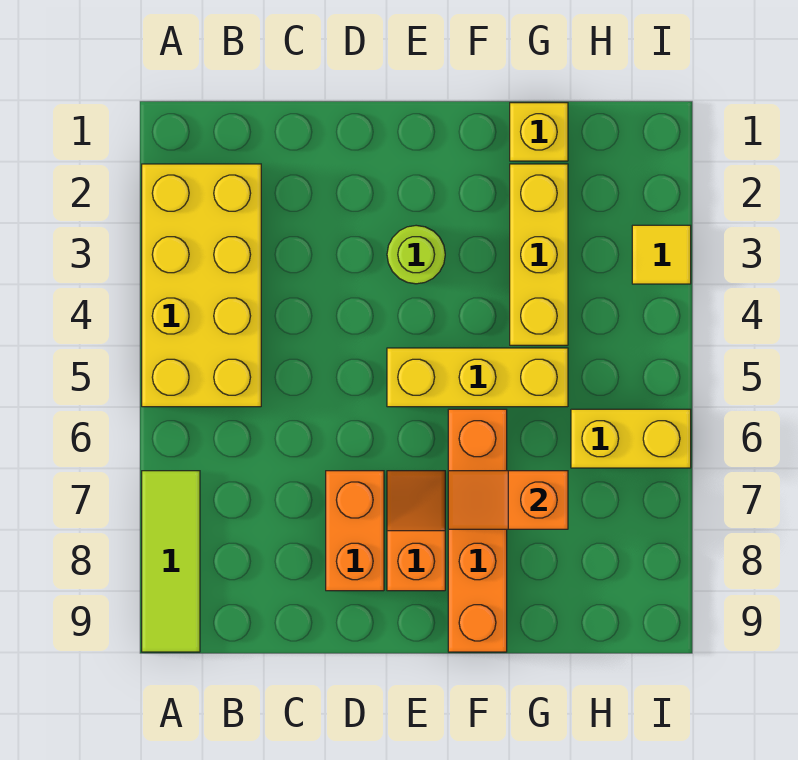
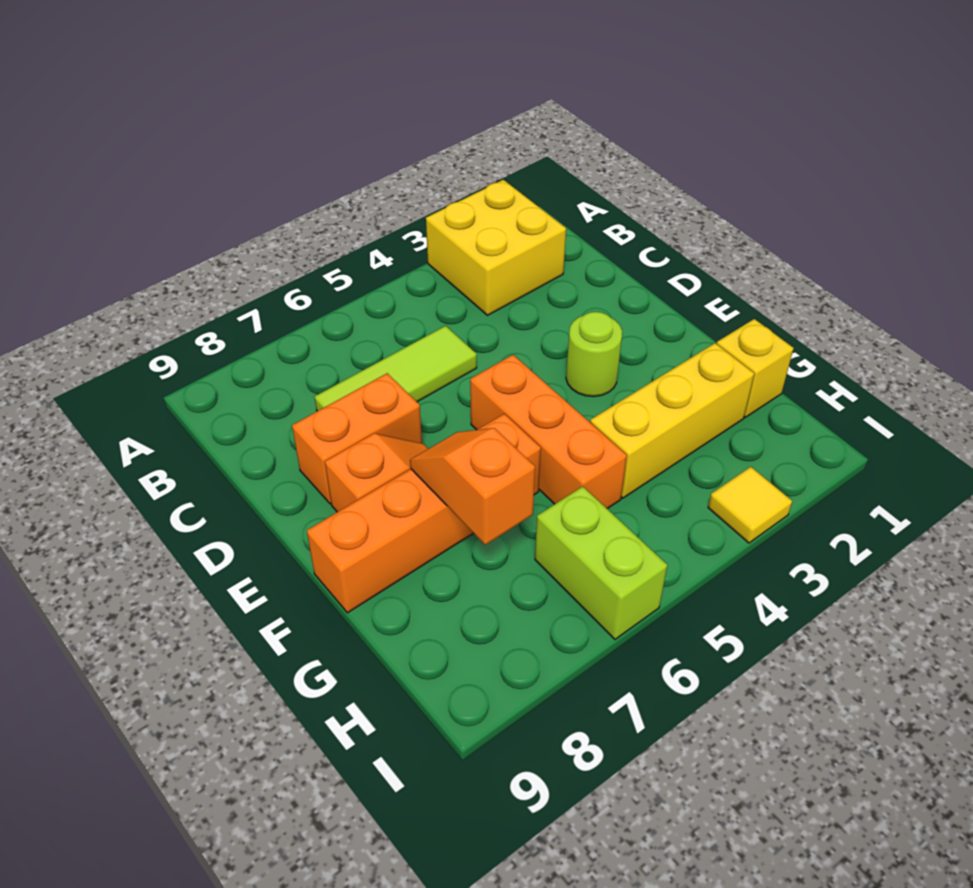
yellow 2x4 brick [142,164,261,407] -> yellow 2x2 brick [426,180,566,315]
lime 1x3 tile [142,471,200,652] -> lime 1x3 tile moved to [315,326,477,411]
yellow 1x3 brick [387,348,568,407] -> orange 1x3 brick [470,355,627,509]
yellow 1x2 brick [571,409,691,468] -> lime 1x2 brick [535,486,667,639]

